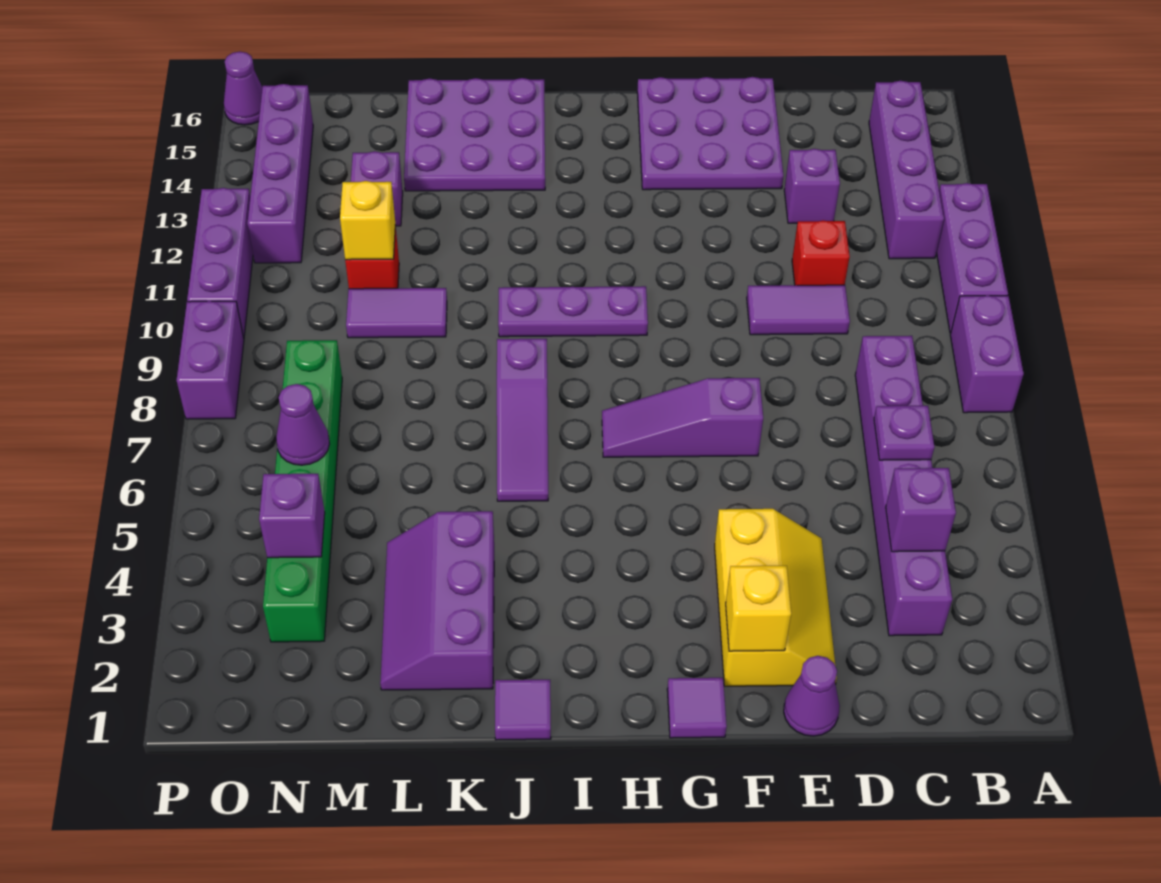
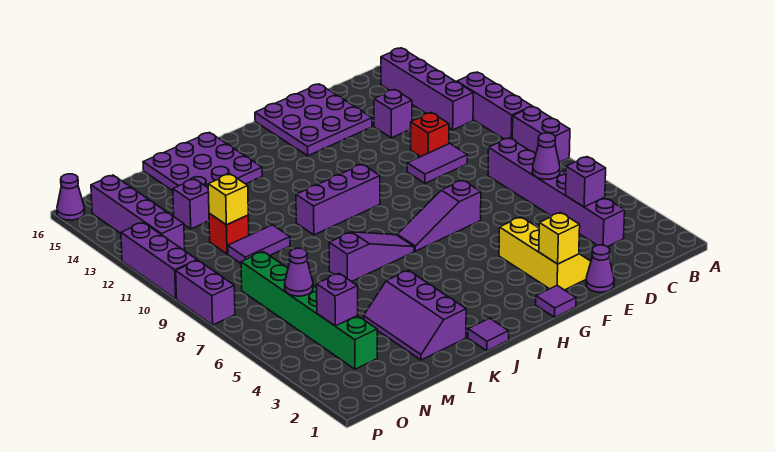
purple 1x1 plate [874,406,934,460] -> purple 1x1 cone [532,133,560,179]
purple 1x3 plate [498,286,648,337] -> purple 1x3 brick [296,164,380,235]
purple 1x3 slope [497,339,548,501] -> purple 1x3 slope turned to [329,232,414,282]

